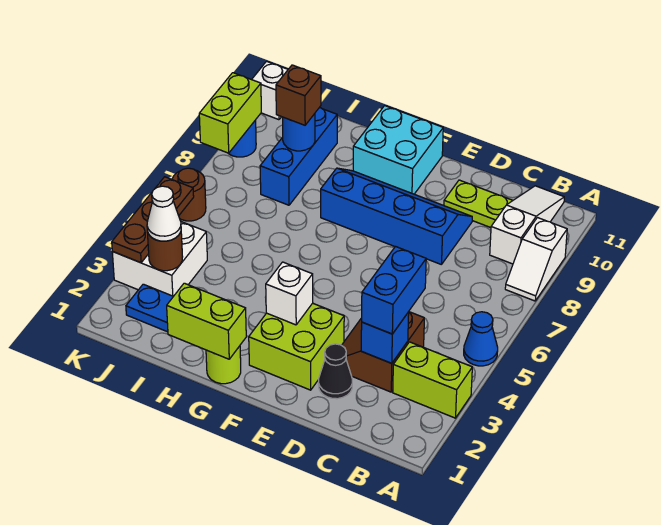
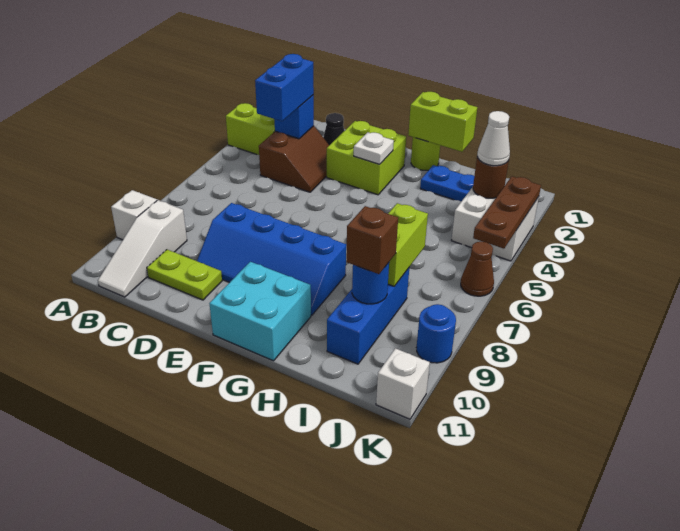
blue 1x1 cone [464,312,498,366] -> none
white 1x1 brick [266,262,313,325] -> white 1x1 plate [354,132,394,164]
brown 1x1 round brick [172,168,206,221] -> brown 1x1 cone [461,242,494,296]
lime 1x2 brick [199,73,261,153] -> lime 1x2 brick moved to [388,203,428,286]

